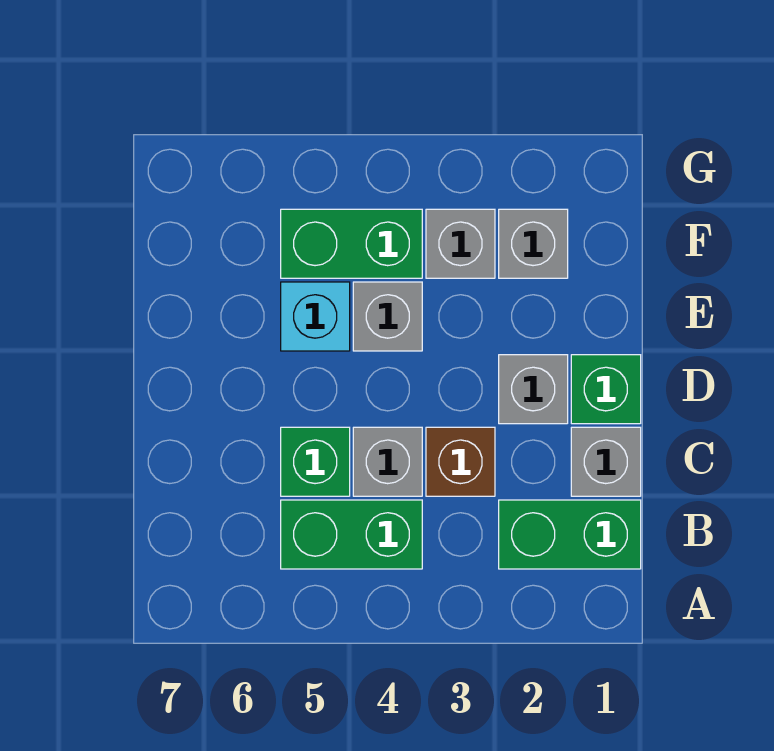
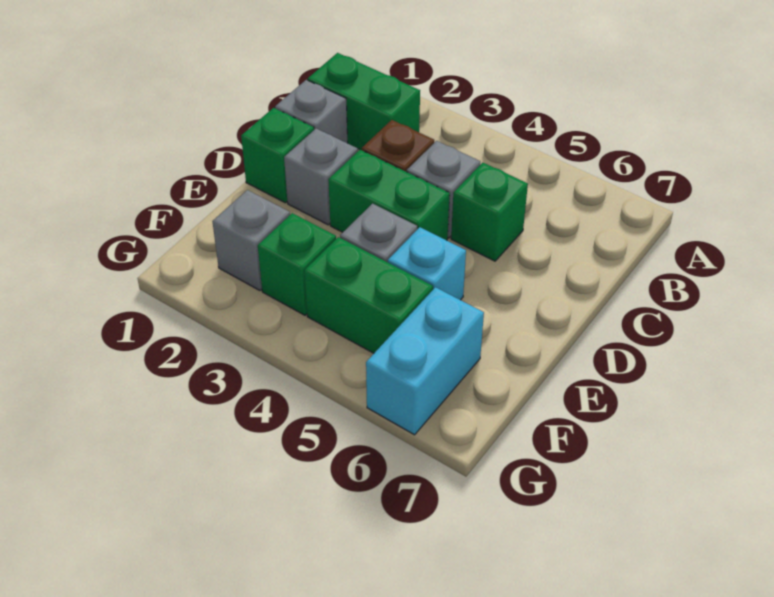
green 1x2 brick [281,500,422,569] -> green 1x2 brick moved to [328,150,450,240]
grey 1x1 brick [426,209,495,278] -> green 1x1 brick [258,213,336,315]
none -> cyan 1x2 brick [366,287,484,435]

